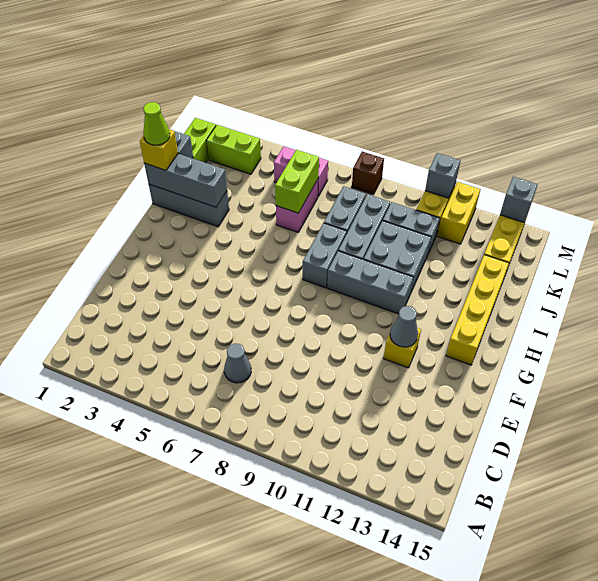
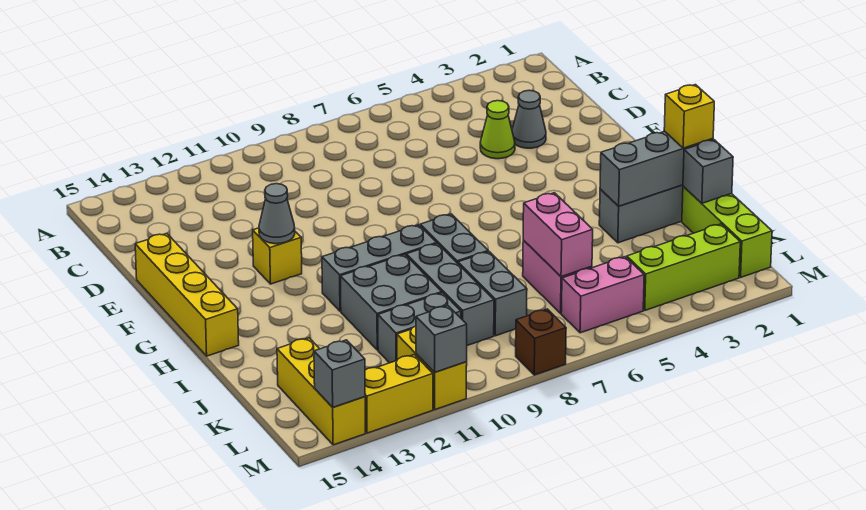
grey 1x1 cone [224,343,251,383] -> grey 1x1 cone moved to [512,90,546,148]
yellow 1x4 brick [446,255,509,365] -> yellow 1x4 brick moved to [135,233,239,356]
lime 1x1 cone [143,102,170,145] -> lime 1x1 cone moved to [480,101,515,159]
lime 1x2 brick [275,150,319,213] -> pink 1x2 brick [523,193,593,277]
lime 1x2 brick [206,125,261,174] -> lime 1x3 brick [627,224,740,310]
yellow 1x2 brick [438,182,481,244] -> yellow 1x2 brick turned to [365,355,433,433]

